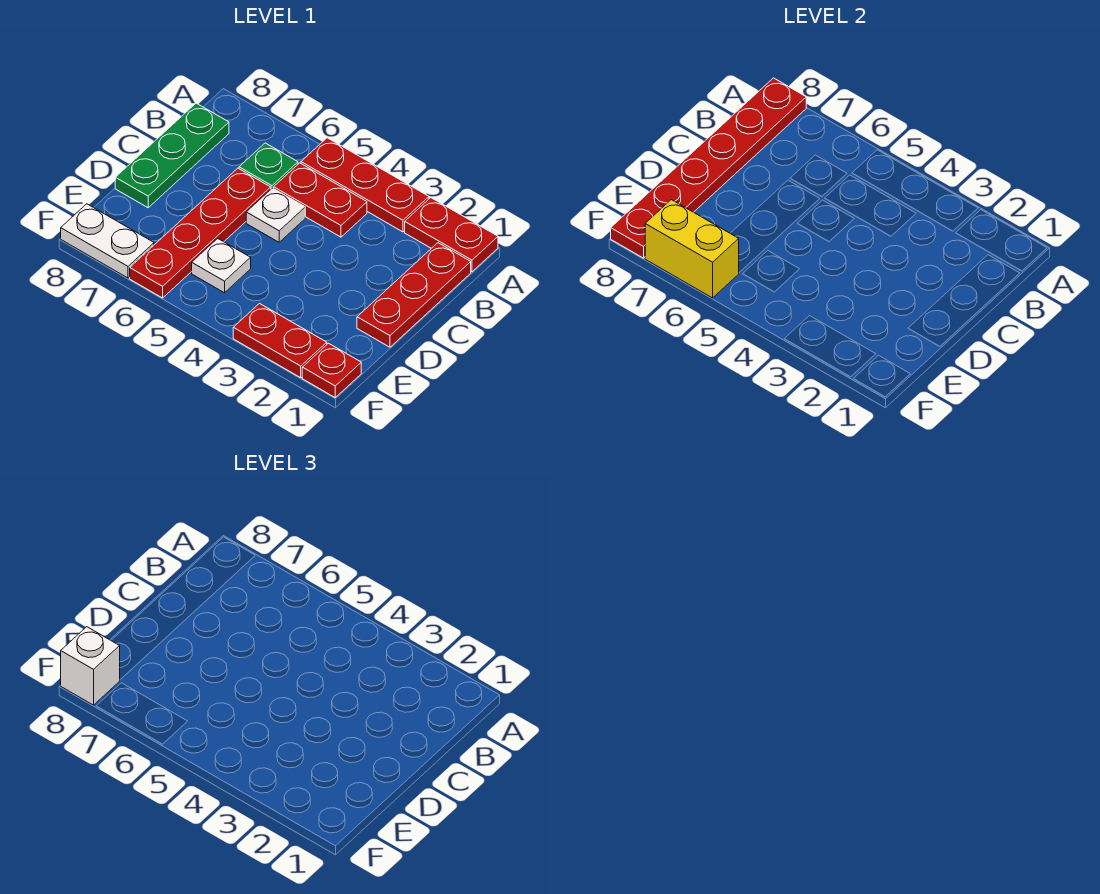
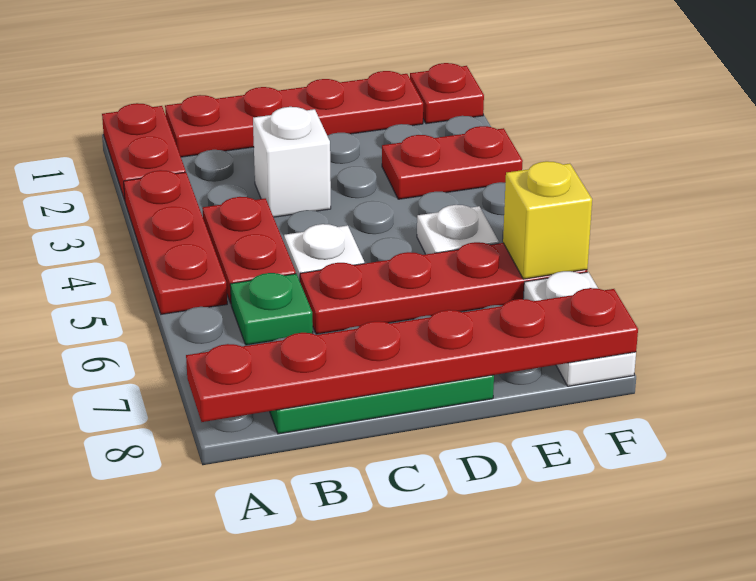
red 1x3 plate [357,243,471,347] -> red 1x4 plate [165,71,423,157]
red 1x2 plate [233,304,327,378] -> red 1x2 plate turned to [382,126,523,199]
yellow 1x2 brick [645,200,739,298] -> yellow 1x1 brick [503,161,592,279]
white 1x1 brick [61,627,120,705] -> white 1x1 brick moved to [253,107,331,217]

